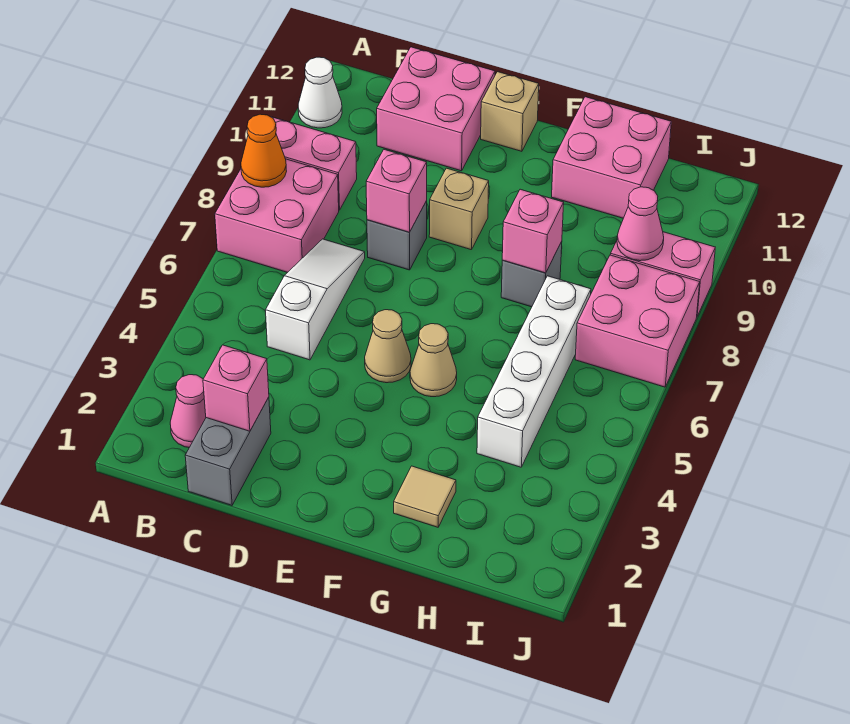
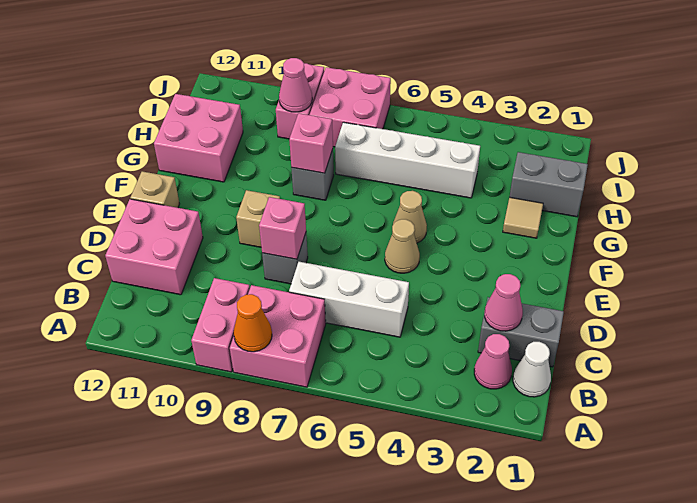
white 1x1 cone [298,57,342,128] -> white 1x1 cone moved to [513,342,551,397]
pink 1x1 brick [203,345,269,431] -> pink 1x1 cone [485,274,523,331]
white 1x3 slope [266,239,365,360] -> white 1x3 brick [289,262,409,337]
none -> grey 1x2 brick [510,152,588,217]

